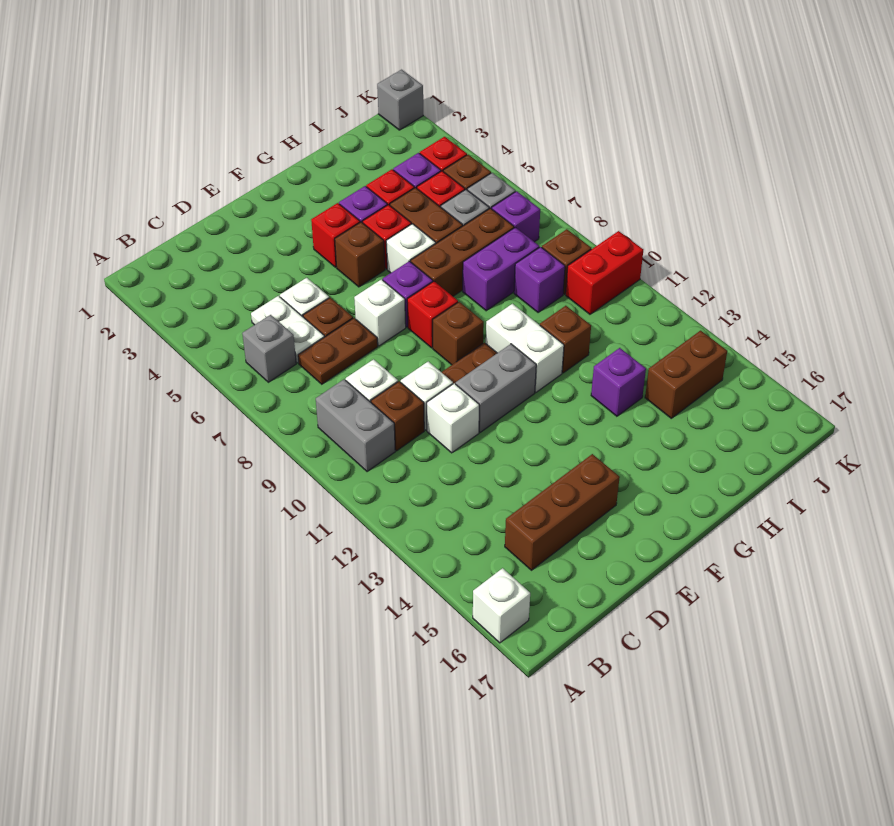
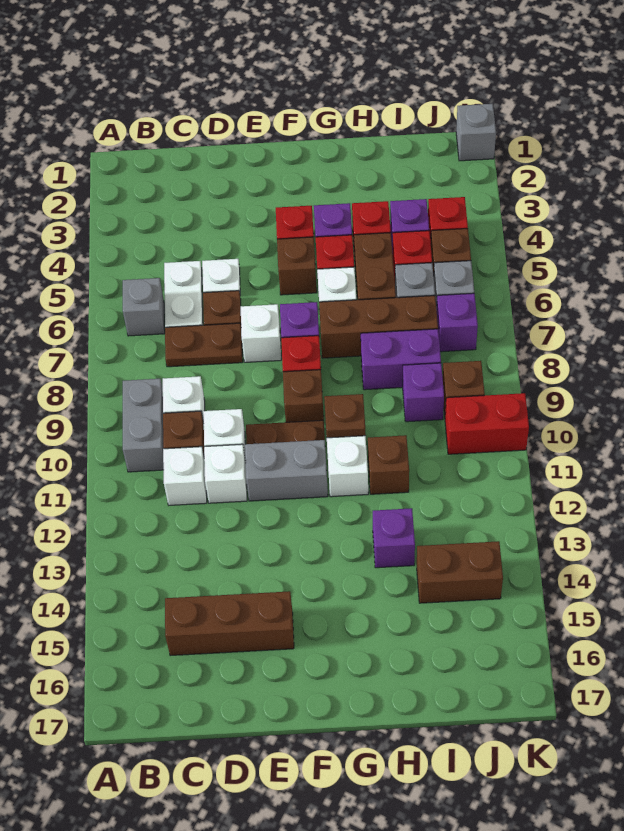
white 1x1 brick [473,568,530,643] -> white 1x1 brick moved to [163,447,207,505]
none -> brown 1x1 plate [324,394,366,438]

